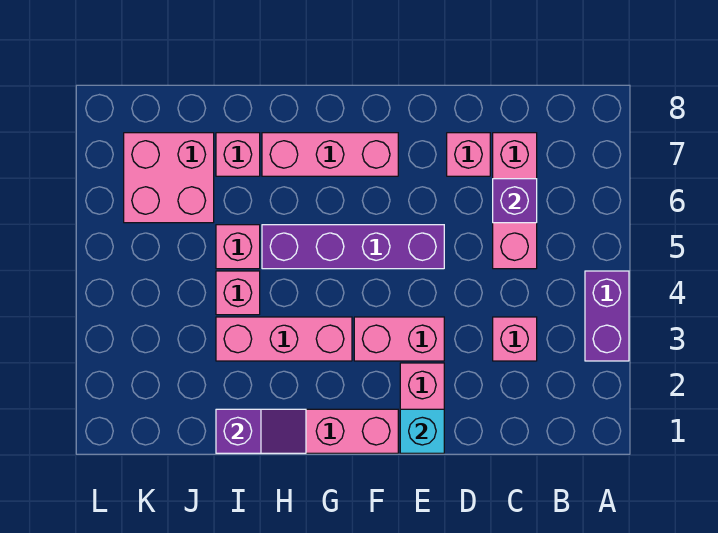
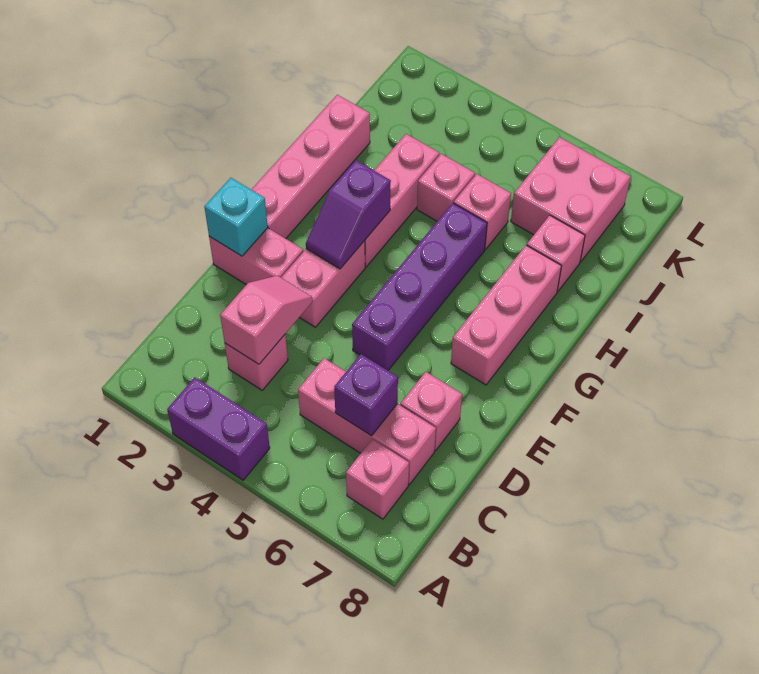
none -> pink 1x1 brick [346,439,409,519]
none -> pink 1x2 slope [220,276,312,364]
purple 1x2 slope [216,409,306,453] -> purple 1x2 slope moved to [306,160,391,269]

